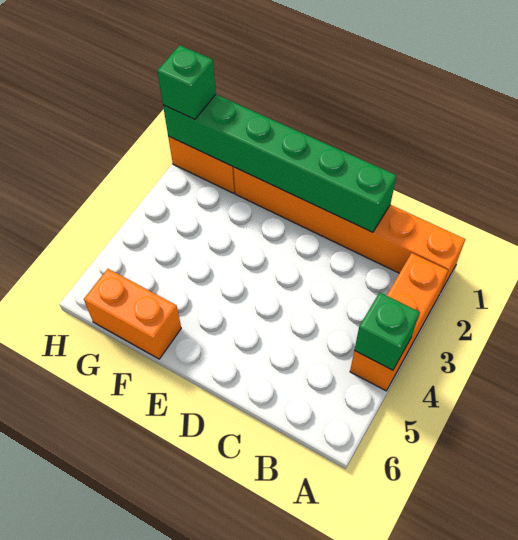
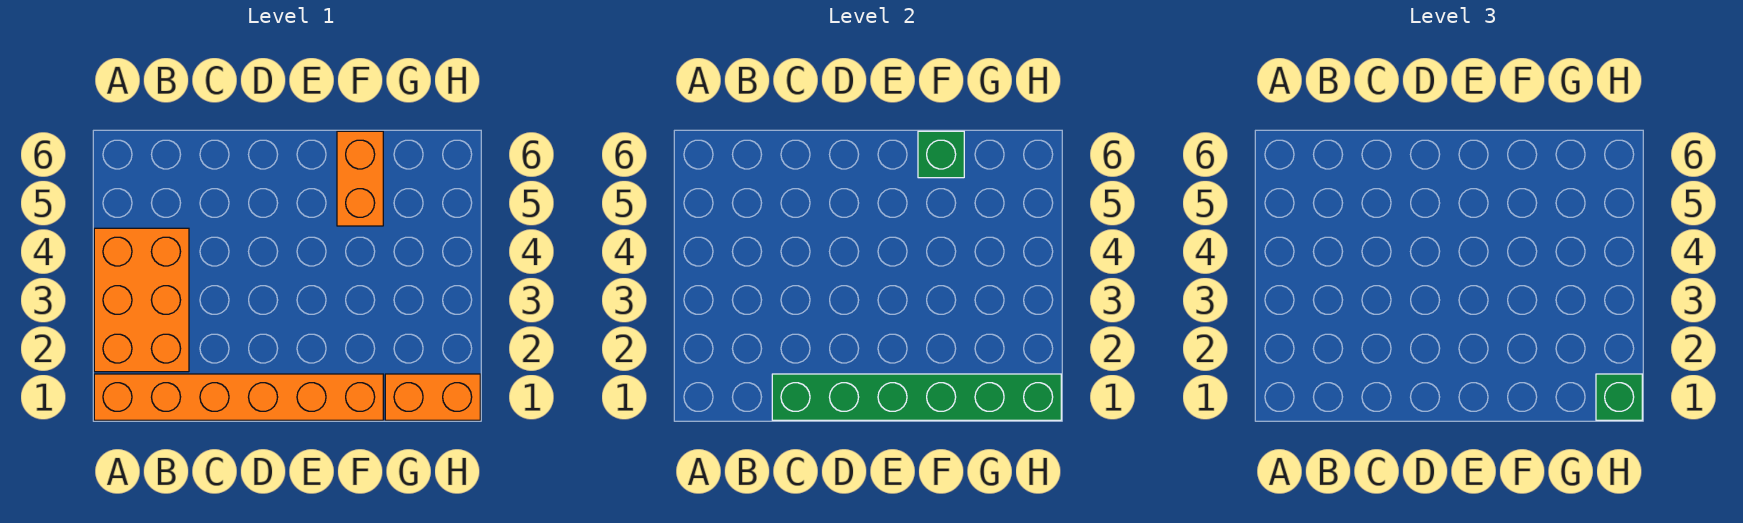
orange 1x3 brick [350,253,448,391] -> orange 2x3 brick [94,228,189,372]
green 1x1 brick [354,292,420,370] -> green 1x1 brick moved to [918,131,964,178]
orange 1x2 brick [84,269,181,359] -> orange 1x2 brick turned to [337,131,383,226]

